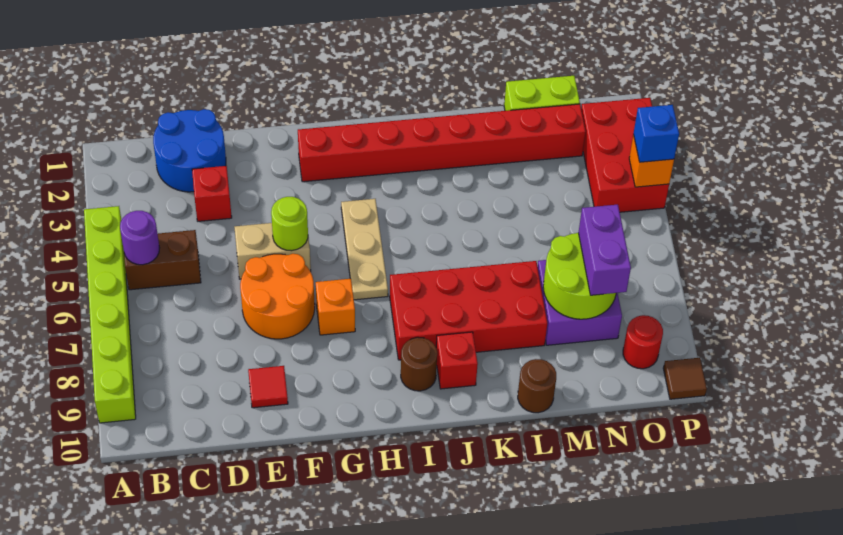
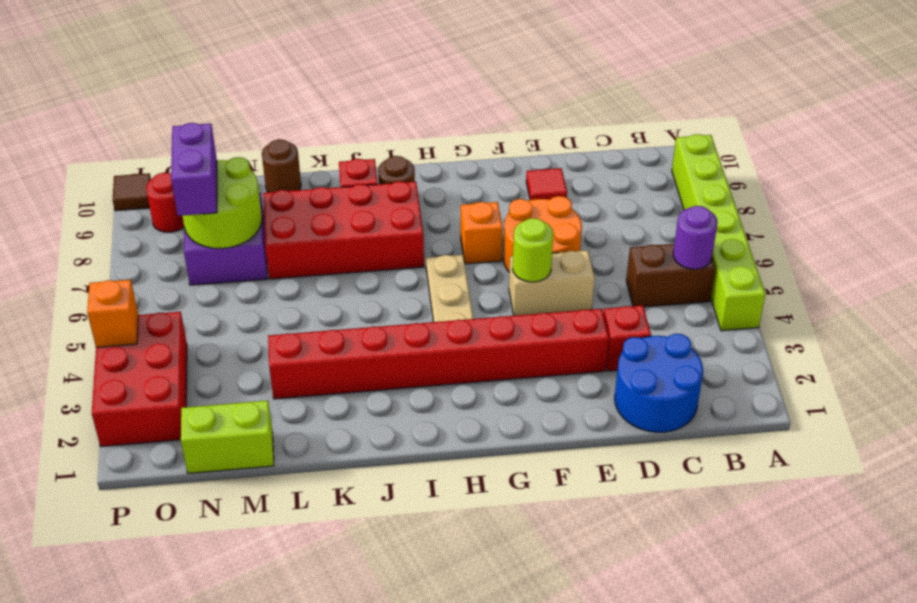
red 1x8 brick [298,104,586,182] -> red 1x8 brick moved to [268,309,609,399]
blue 1x1 brick [633,105,679,162] -> none

